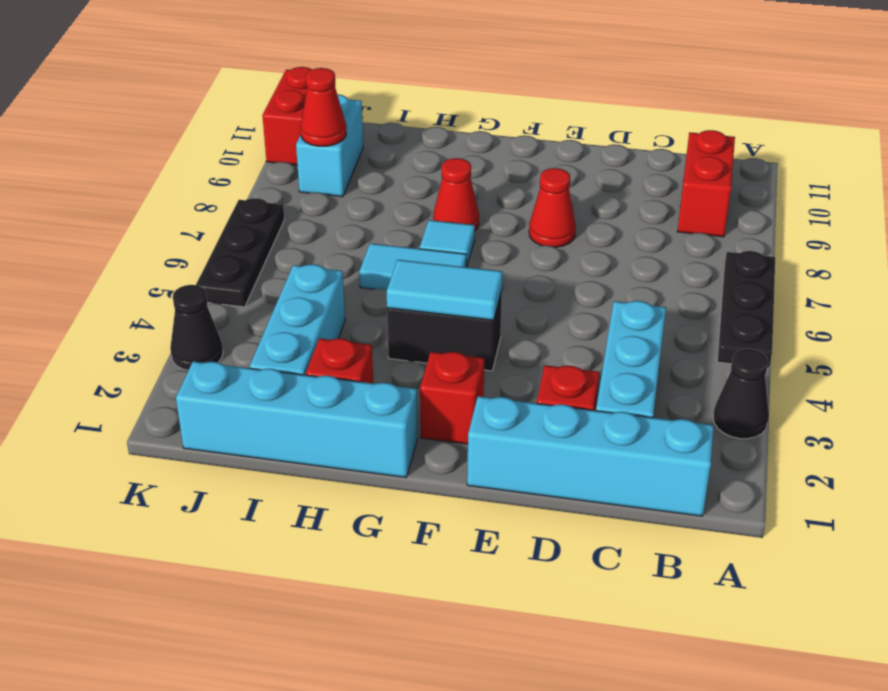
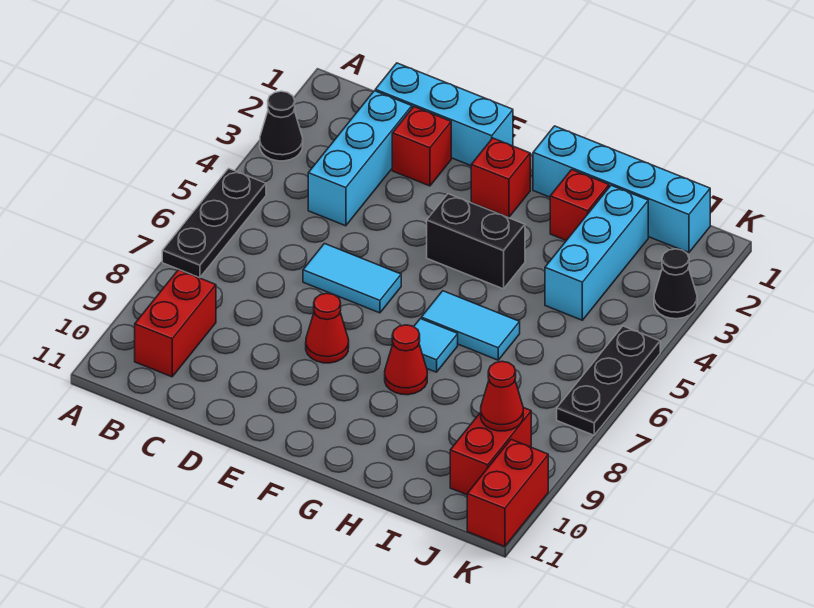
cyan 1x4 brick [467,396,714,516] -> cyan 1x3 brick [375,63,513,166]
cyan 1x2 tile [387,260,502,320] -> cyan 1x2 tile moved to [303,244,401,313]
cyan 1x2 brick [296,94,363,197] -> red 1x2 brick [450,408,531,495]

